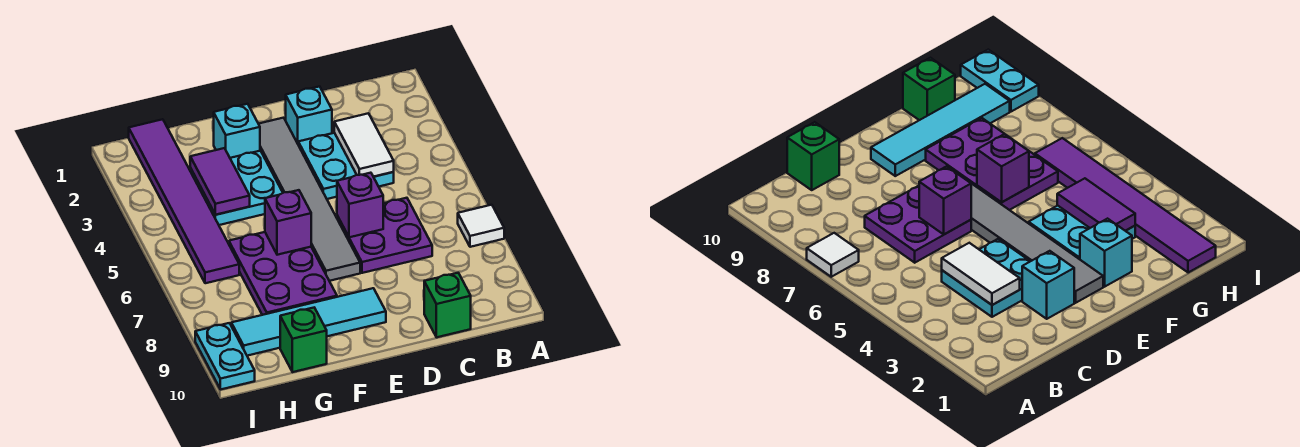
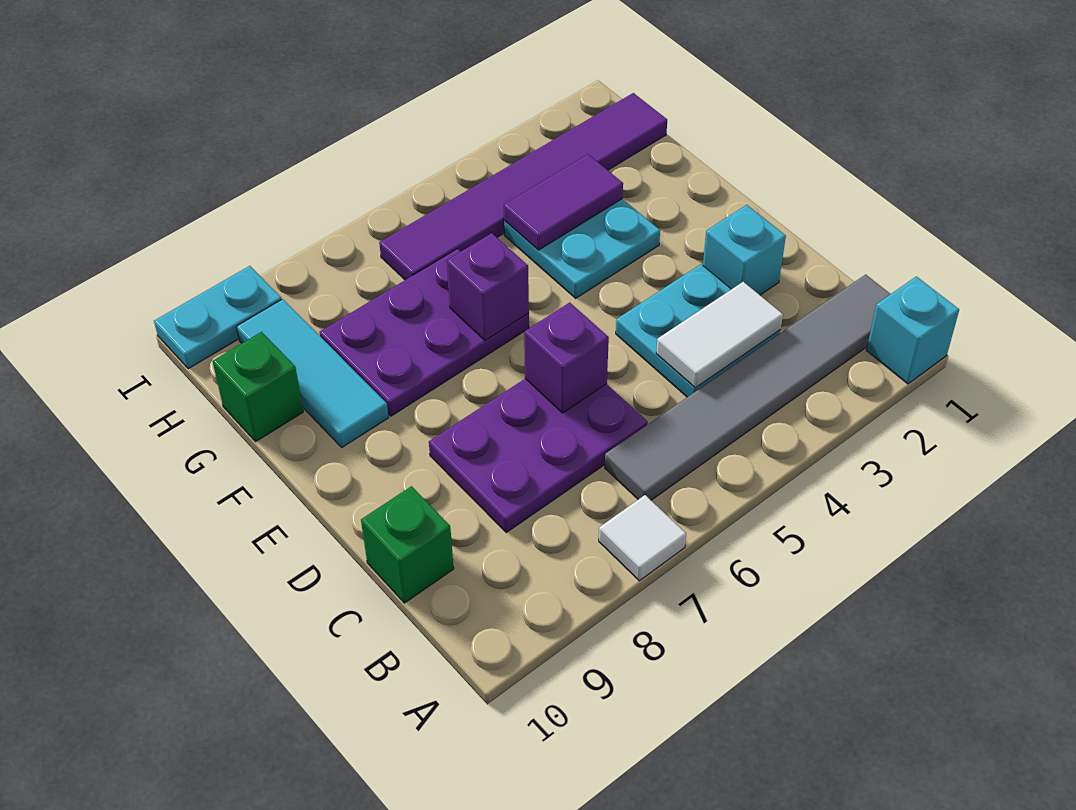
purple 2x2 plate [337,198,432,273] -> purple 2x3 plate [429,379,648,532]
grey 1x6 tile [259,118,360,281] -> grey 1x6 tile moved to [605,275,890,500]
cyan 1x4 tile [231,288,386,356] -> cyan 1x3 tile [236,299,389,447]
cyan 1x1 brick [214,104,260,158] -> cyan 1x1 brick moved to [866,276,959,384]

